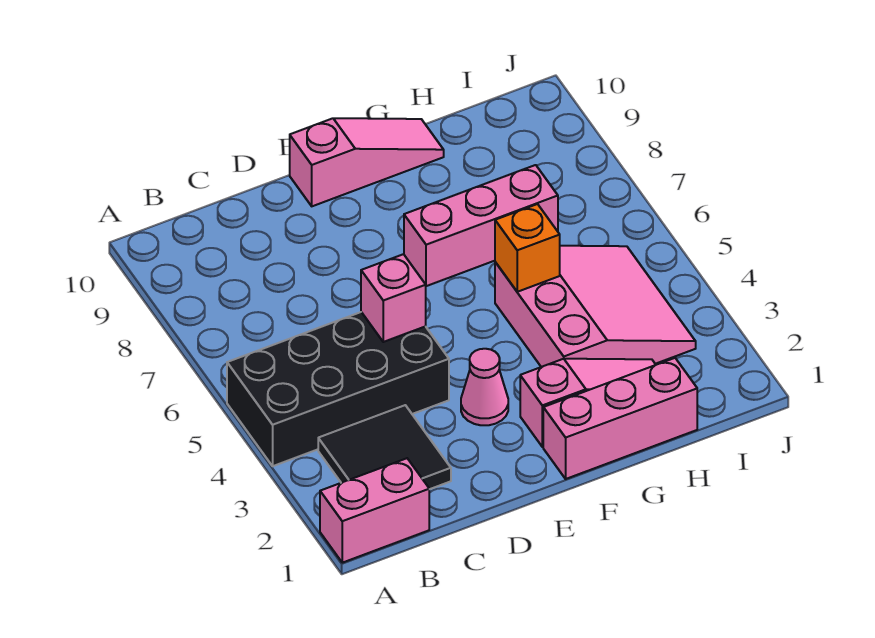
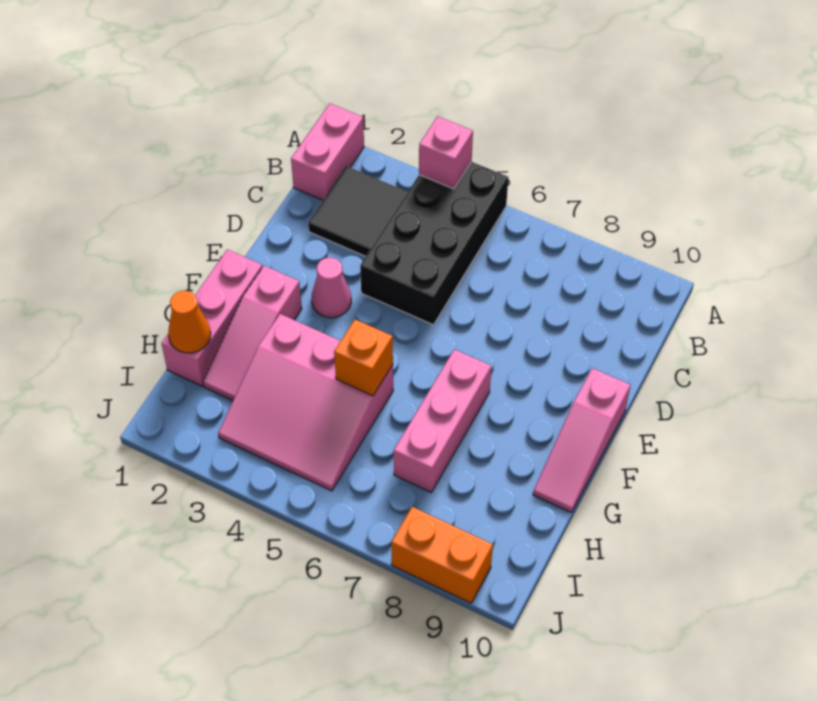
pink 1x1 brick [361,254,426,342] -> pink 1x1 brick moved to [419,116,473,189]
none -> orange 1x1 cone [168,291,211,353]
none -> orange 1x2 brick [391,507,493,603]

